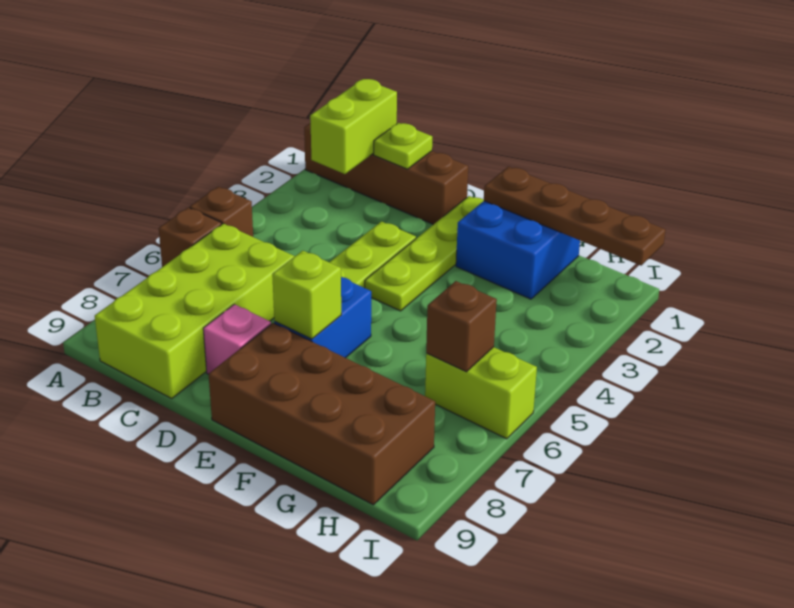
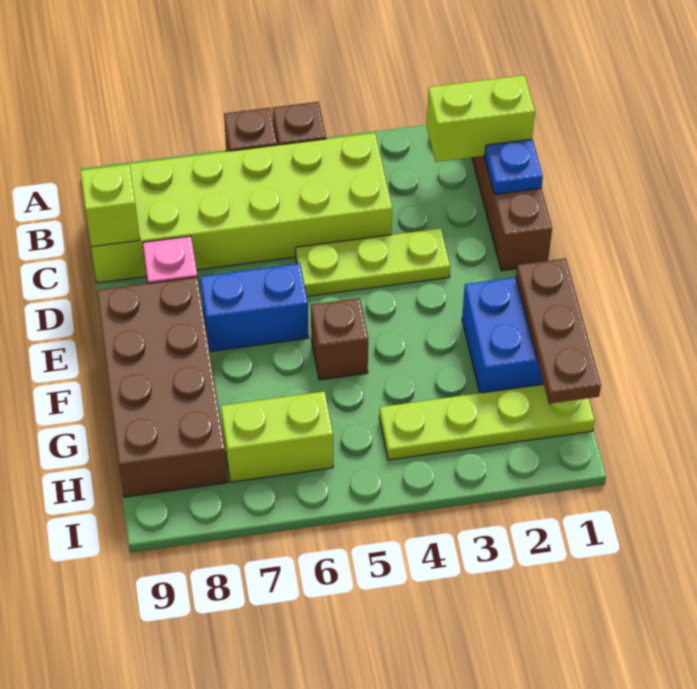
lime 2x4 brick [95,224,294,398] -> lime 2x6 brick [85,133,392,283]
lime 1x1 plate [374,123,432,169] -> blue 1x1 plate [485,139,543,194]
lime 1x4 plate [365,196,484,311] -> lime 1x4 plate moved to [379,384,595,460]
lime 1x1 brick [272,251,341,339] -> lime 1x1 brick moved to [81,164,140,247]
brown 1x4 plate [484,167,666,265] -> brown 1x3 plate [516,258,601,404]
lime 1x2 brick [425,347,537,439] -> lime 1x2 brick turned to [221,391,333,482]
brown 1x1 brick [426,281,497,372] -> brown 1x1 brick moved to [311,298,368,380]

